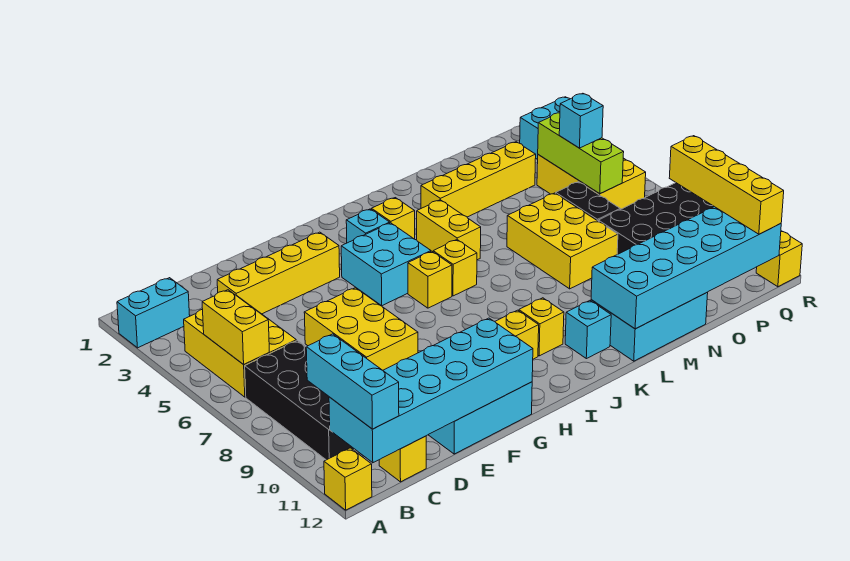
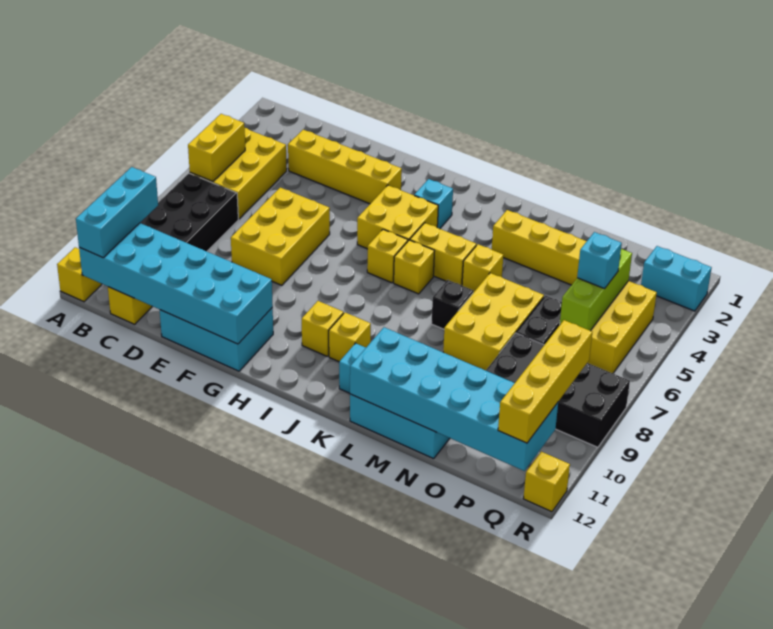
cyan 1x2 brick [117,278,190,348] -> none
cyan 2x2 brick [341,223,431,306] -> yellow 2x2 brick [357,185,438,249]
yellow 1x1 brick [372,198,415,239] -> yellow 1x1 brick moved to [462,244,503,293]
yellow 1x2 brick [417,200,481,260] -> yellow 1x2 brick turned to [410,223,476,286]
none -> black 1x1 brick [431,280,473,329]

